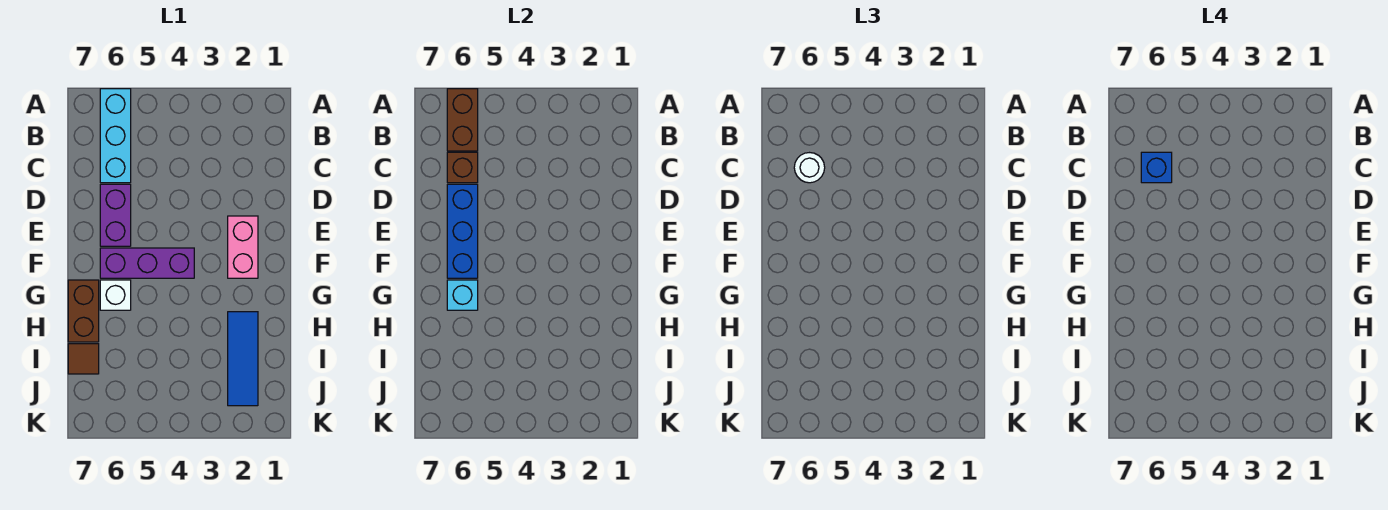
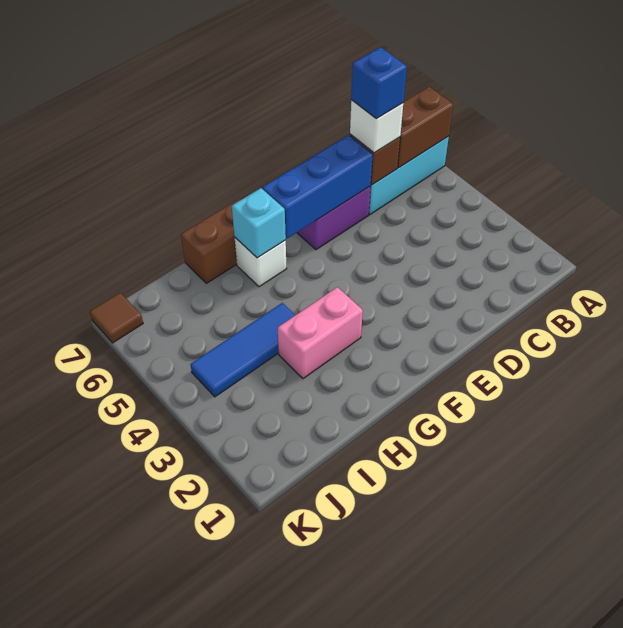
white 1x1 round brick [794,153,825,183] -> white 1x1 brick [350,100,403,153]
pink 1x2 brick [228,216,258,278] -> pink 1x2 brick moved to [278,287,363,379]
purple 1x3 brick [100,248,194,278] -> none
blue 1x3 tile [228,312,258,406] -> blue 1x3 tile moved to [190,303,295,397]
brown 1x1 tile [68,344,99,374] -> brown 1x1 tile moved to [90,293,143,343]

